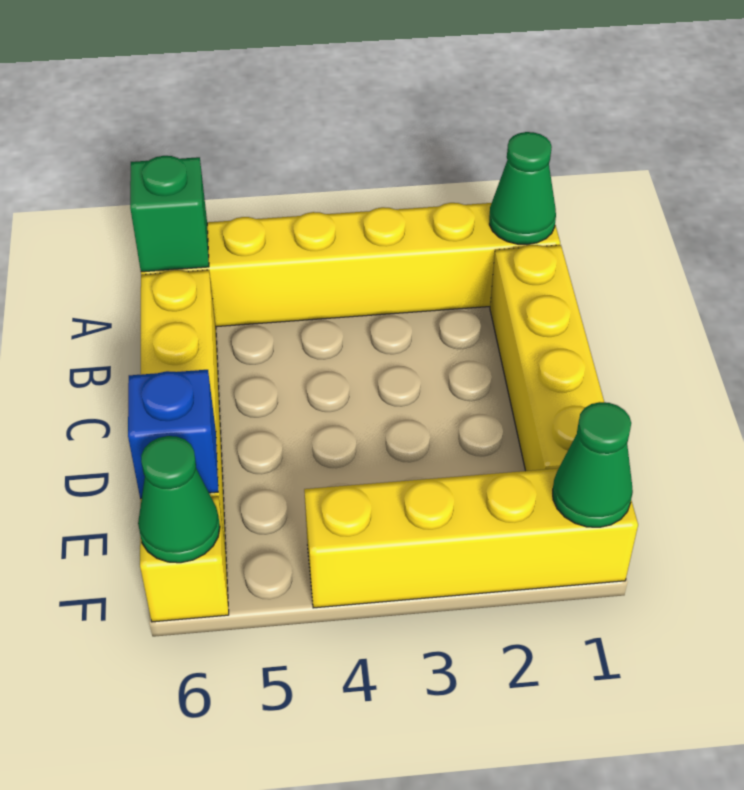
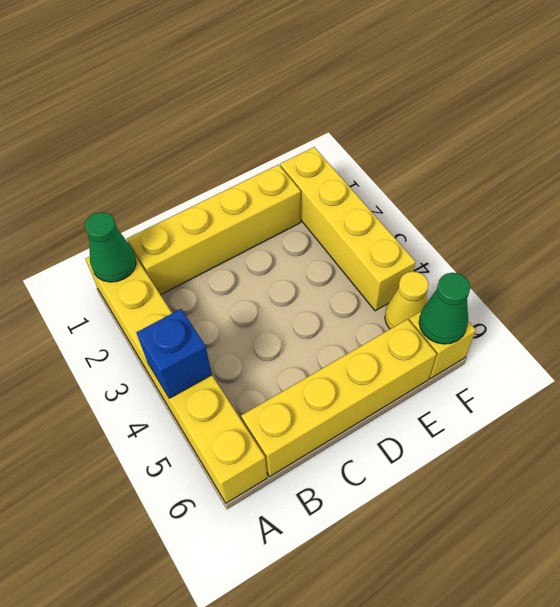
green 1x1 brick [130,156,209,272] -> none
blue 1x1 brick [128,370,218,499] -> blue 1x1 brick moved to [136,309,212,398]
green 1x1 cone [553,402,633,527] -> none
none -> yellow 1x1 cone [385,272,429,329]

